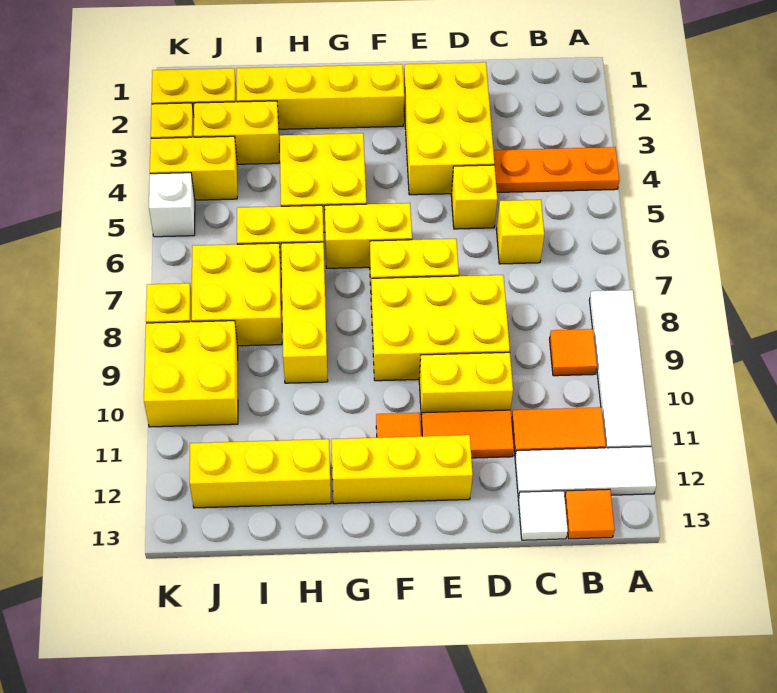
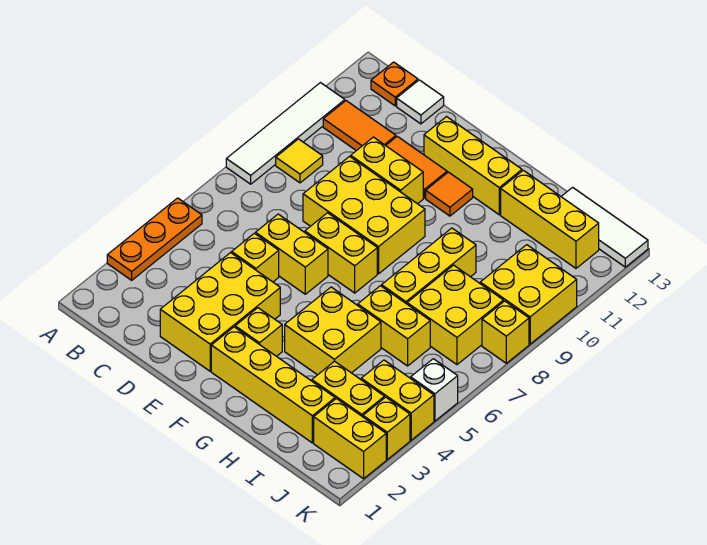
orange 1x3 plate [493,147,619,192] -> orange 1x3 plate turned to [107,198,202,280]
white 1x3 tile [515,447,656,498] -> white 1x3 tile moved to [561,187,648,267]
orange 1x1 tile [550,329,597,376] -> yellow 1x1 tile [276,139,323,183]
orange 1x1 tile [565,489,615,539] -> orange 1x1 plate [371,62,418,106]
yellow 1x1 brick [496,200,544,264] -> yellow 1x1 brick moved to [235,308,282,356]
yellow 1x2 brick [325,203,412,268] -> yellow 1x2 brick moved to [255,214,328,294]

